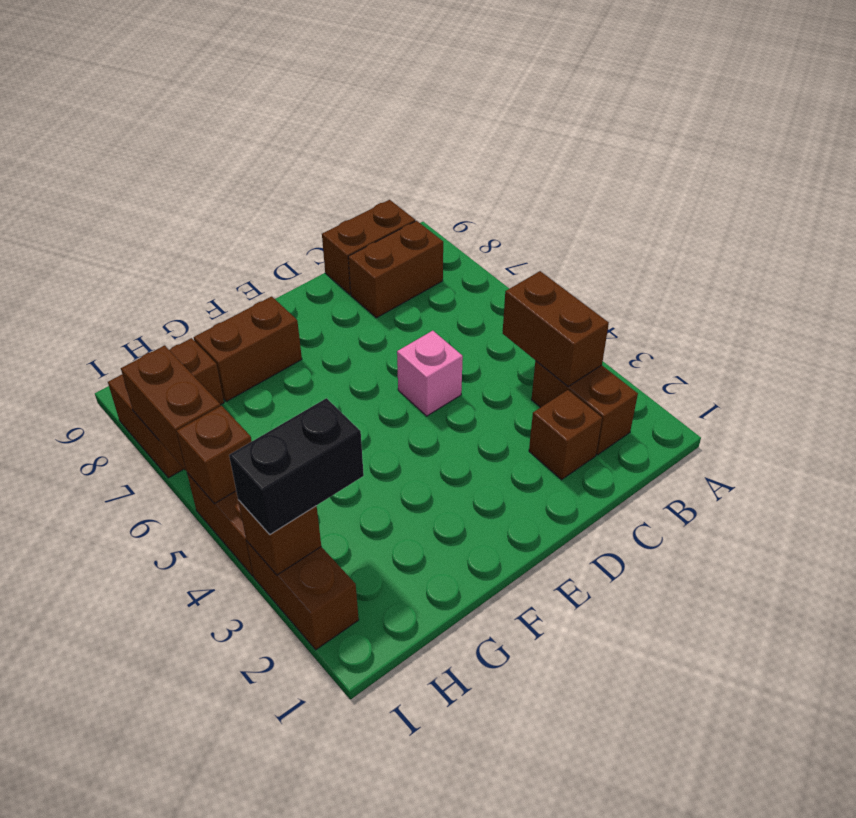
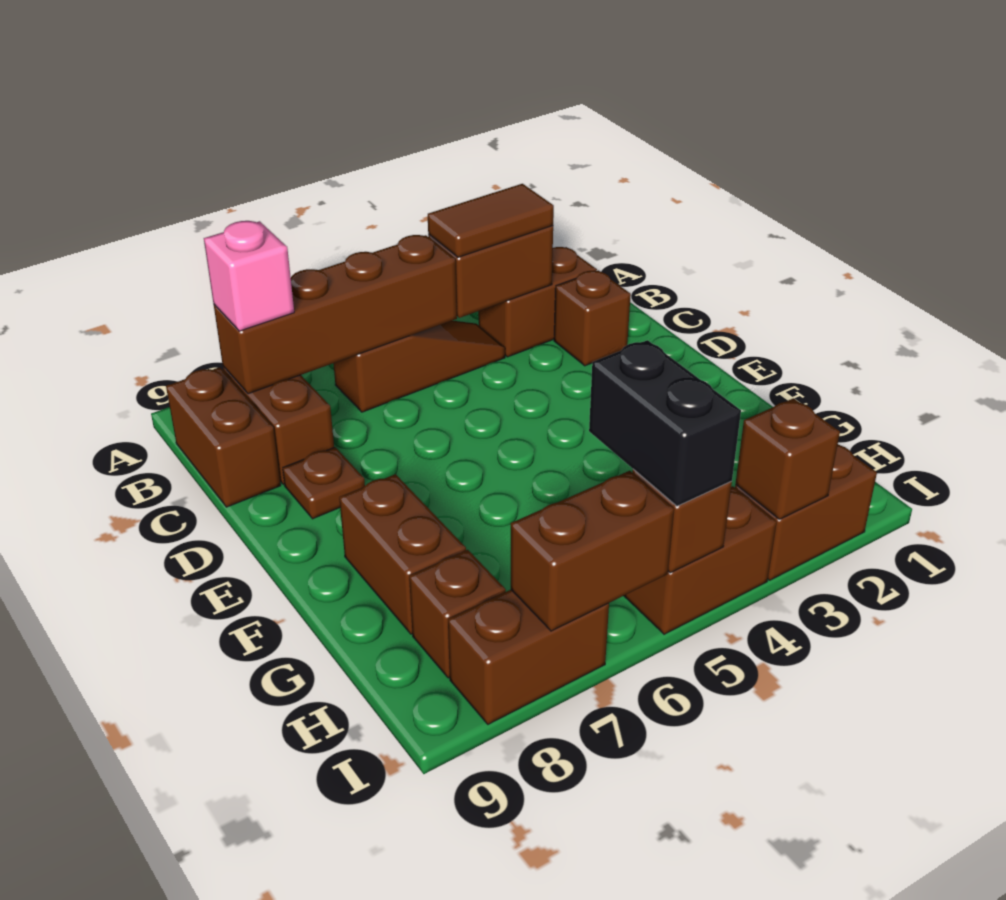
none -> brown 1x2 tile [428,184,554,257]
none -> brown 1x3 slope [333,321,505,412]
none -> brown 1x4 brick [214,235,457,394]
pink 1x1 brick [397,331,463,416] -> pink 1x1 brick moved to [204,221,294,331]
none -> brown 1x1 plate [283,447,365,519]
black 1x2 brick [229,398,364,535] -> black 1x2 brick moved to [589,340,741,506]

